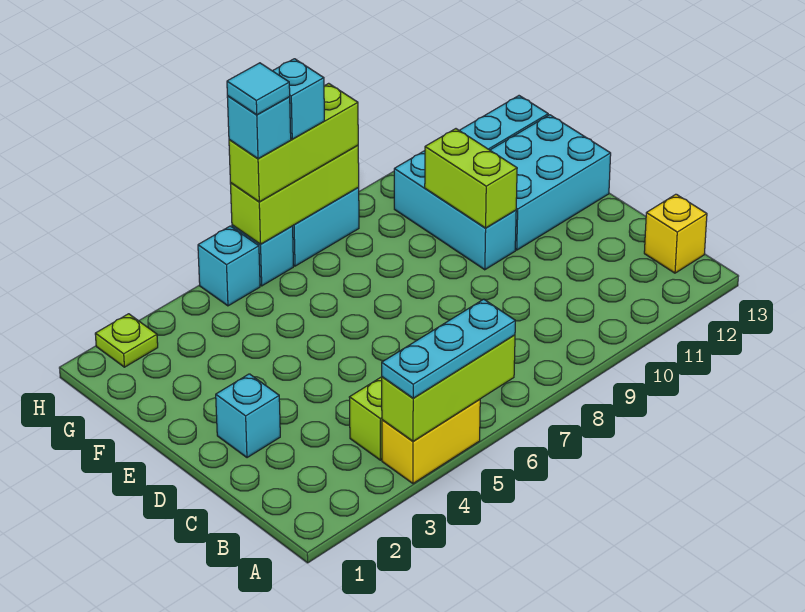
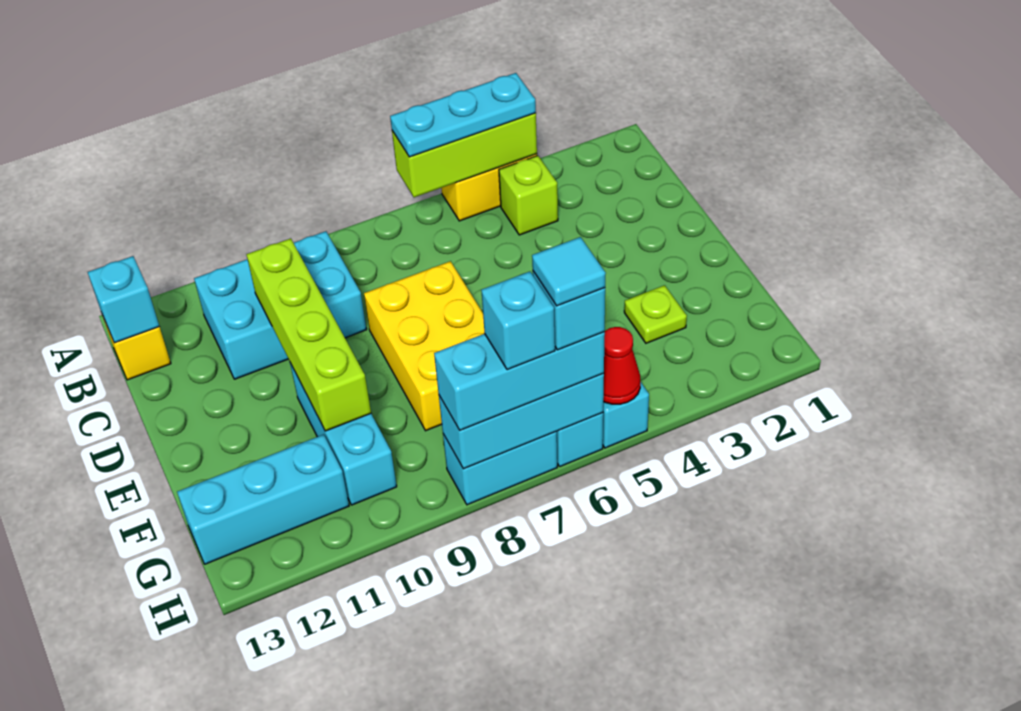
cyan 1x1 brick [216,374,280,458] -> cyan 1x1 brick moved to [88,256,159,343]
none -> yellow 2x3 brick [364,261,485,431]
lime 1x2 brick [425,129,517,228] -> lime 1x4 brick [246,238,371,431]
cyan 2x3 brick [490,115,611,250] -> cyan 2x3 brick moved to [194,231,367,379]
lime 1x1 plate [95,314,158,367] -> lime 1x1 plate moved to [624,285,687,343]
none -> red 1x1 cone [603,327,641,404]
lime 1x3 brick [230,145,359,244] -> cyan 1x3 brick [439,373,604,469]
lime 1x3 brick [229,83,358,202] -> cyan 1x3 brick [434,332,605,430]

